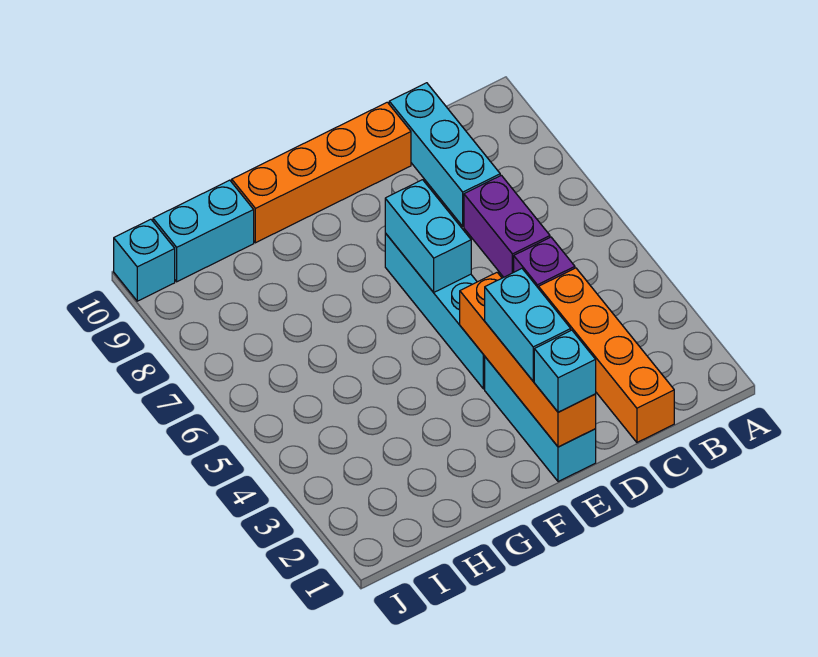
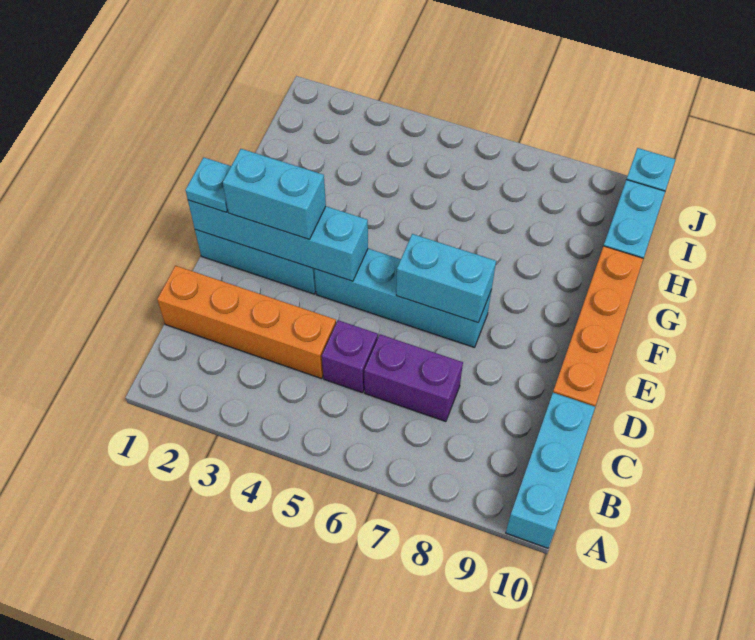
cyan 1x3 brick [389,83,500,226] -> cyan 1x3 brick turned to [506,393,595,548]
orange 1x4 brick [460,272,596,447] -> cyan 1x4 brick [188,200,368,281]
cyan 1x1 brick [534,330,596,412] -> cyan 1x1 plate [185,157,231,212]

